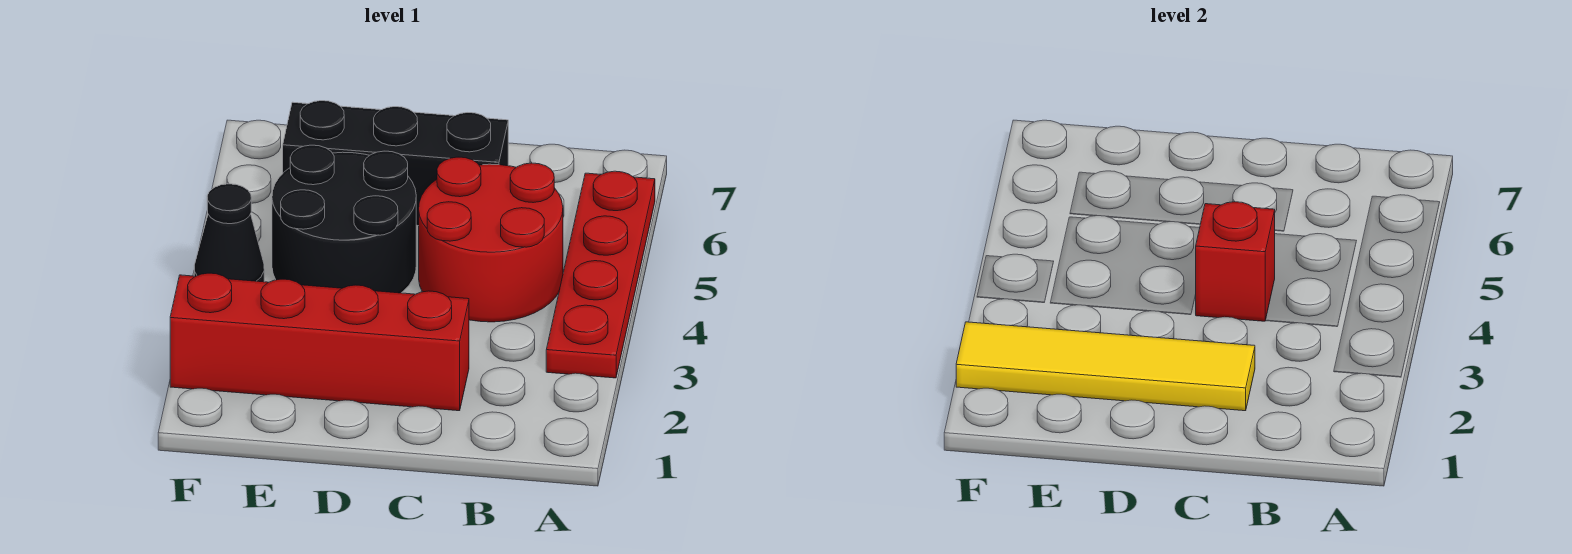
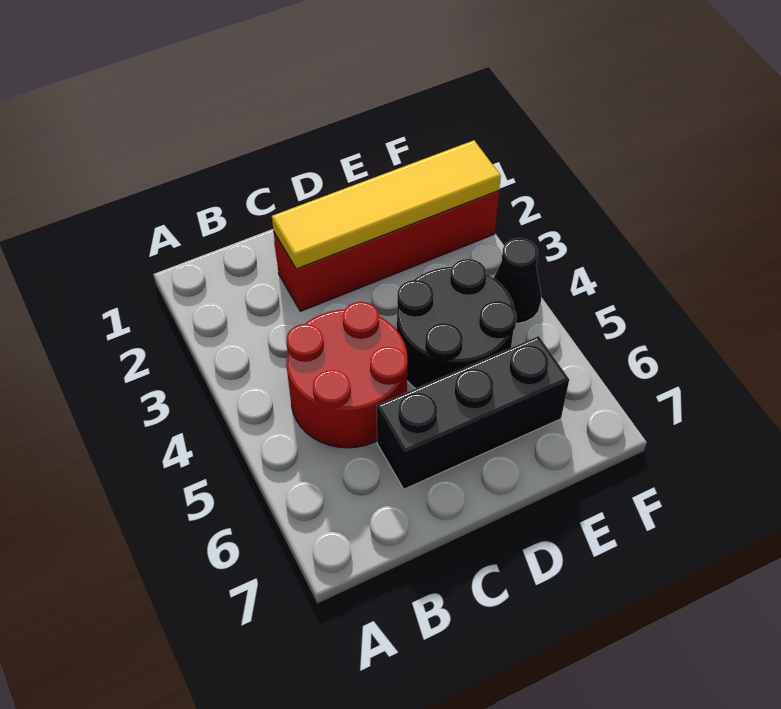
red 1x4 plate [546,171,655,378] -> none
red 1x1 brick [1196,202,1275,321] -> none

